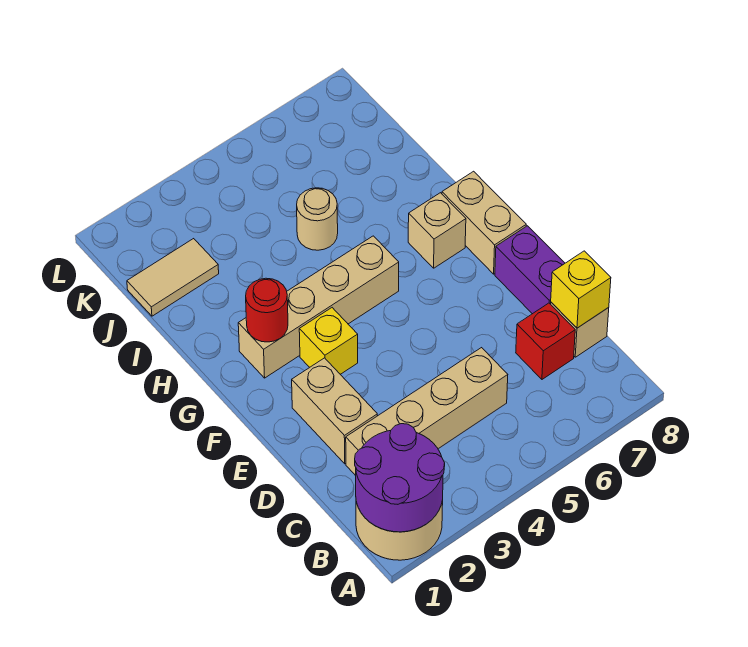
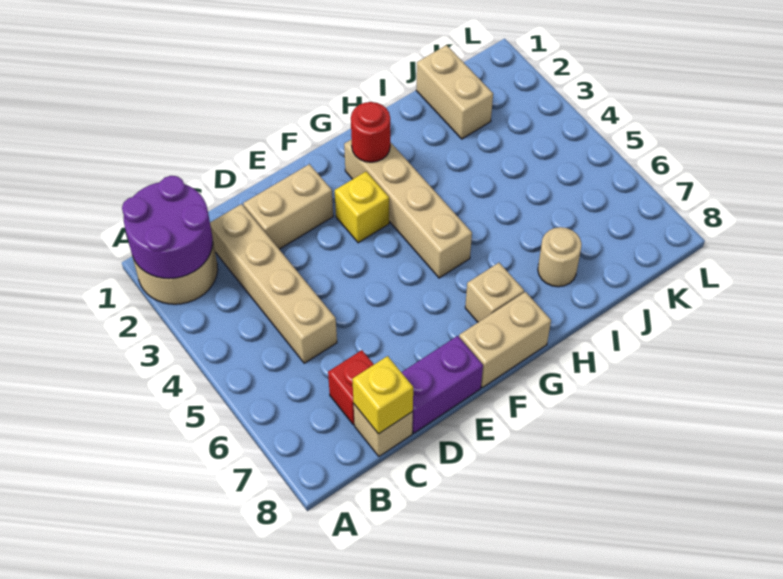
tan 1x1 round brick [297,188,338,250] -> tan 1x1 round brick moved to [538,227,582,287]
tan 1x2 tile [127,239,219,316] -> tan 1x2 brick [416,45,493,139]

